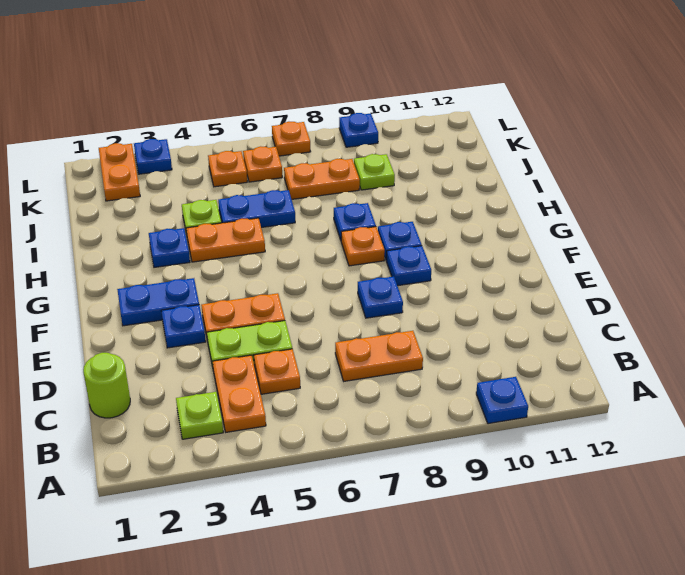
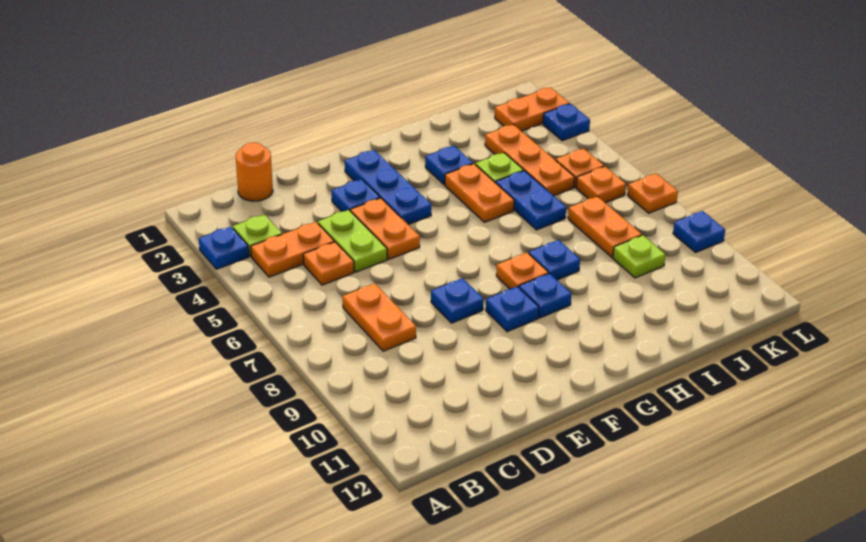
blue 1x1 plate [476,377,528,424] -> blue 1x1 plate moved to [199,227,249,269]
lime 1x1 round brick [83,353,130,418] -> orange 1x1 round brick [236,142,273,201]
blue 1x2 plate [117,278,199,326] -> blue 1x3 plate [345,150,431,224]
none -> orange 1x3 plate [485,124,575,196]

